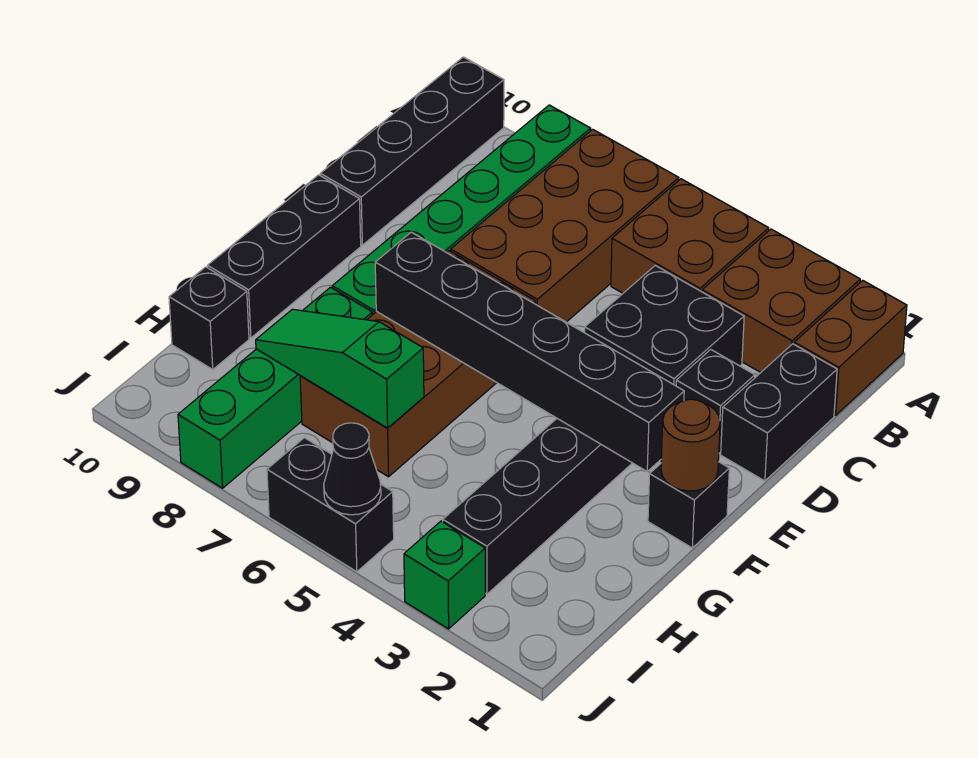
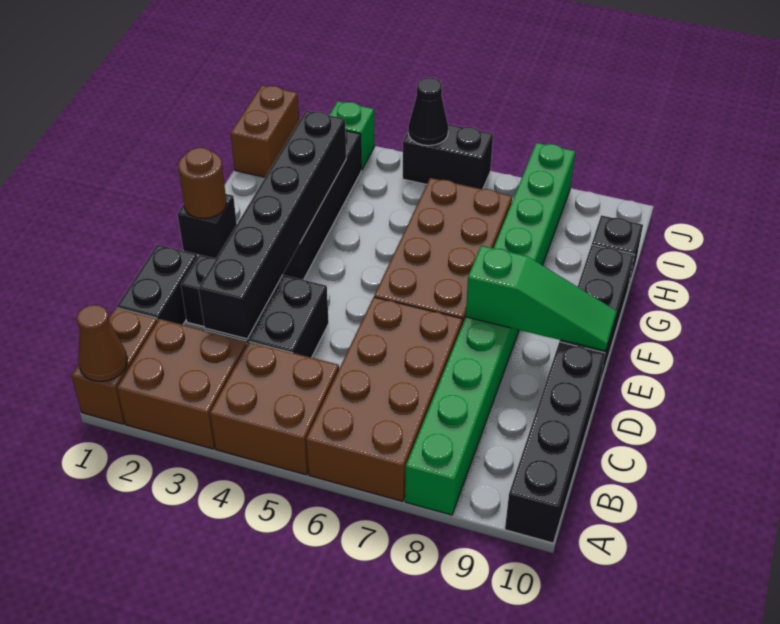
none -> brown 1x1 cone [77,305,127,382]
black 1x6 brick [375,232,684,471] -> black 1x6 brick turned to [199,111,346,339]
green 1x3 slope [256,309,424,428] -> green 1x3 slope moved to [466,246,617,351]
none -> brown 1x2 brick [231,85,299,177]

